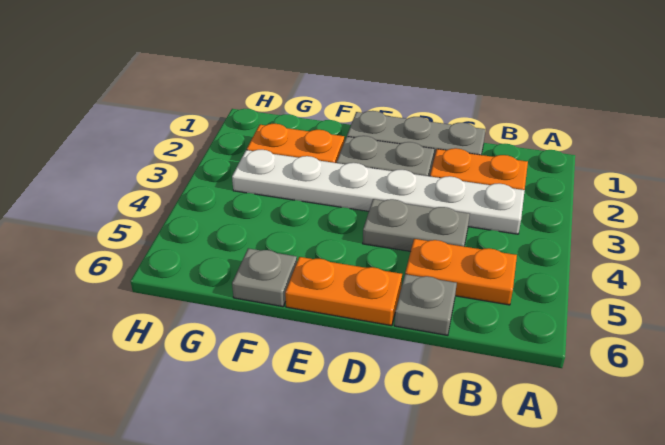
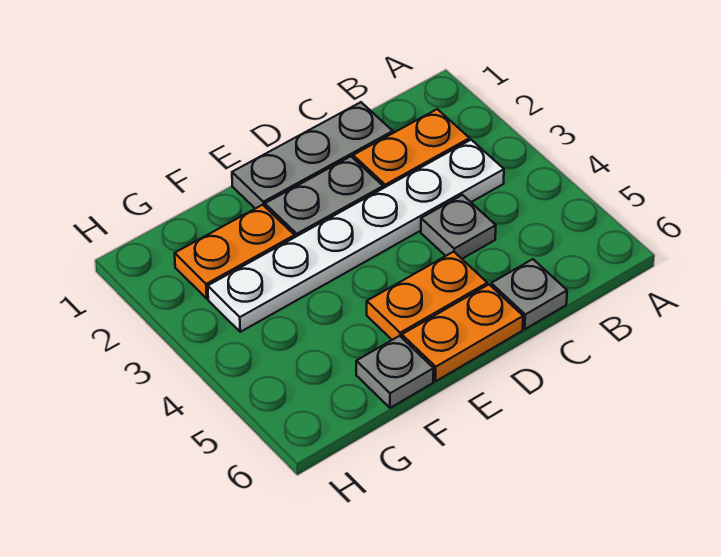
orange 1x2 plate [405,239,517,305] -> orange 1x2 plate moved to [367,252,487,340]
grey 1x2 plate [363,199,470,252] -> grey 1x1 plate [421,195,496,259]

